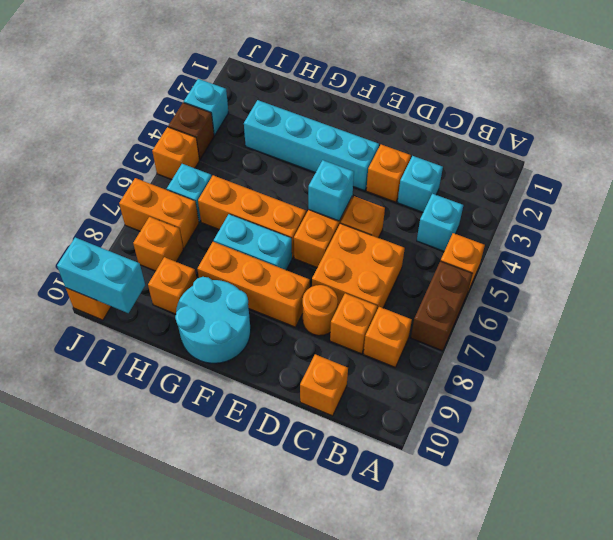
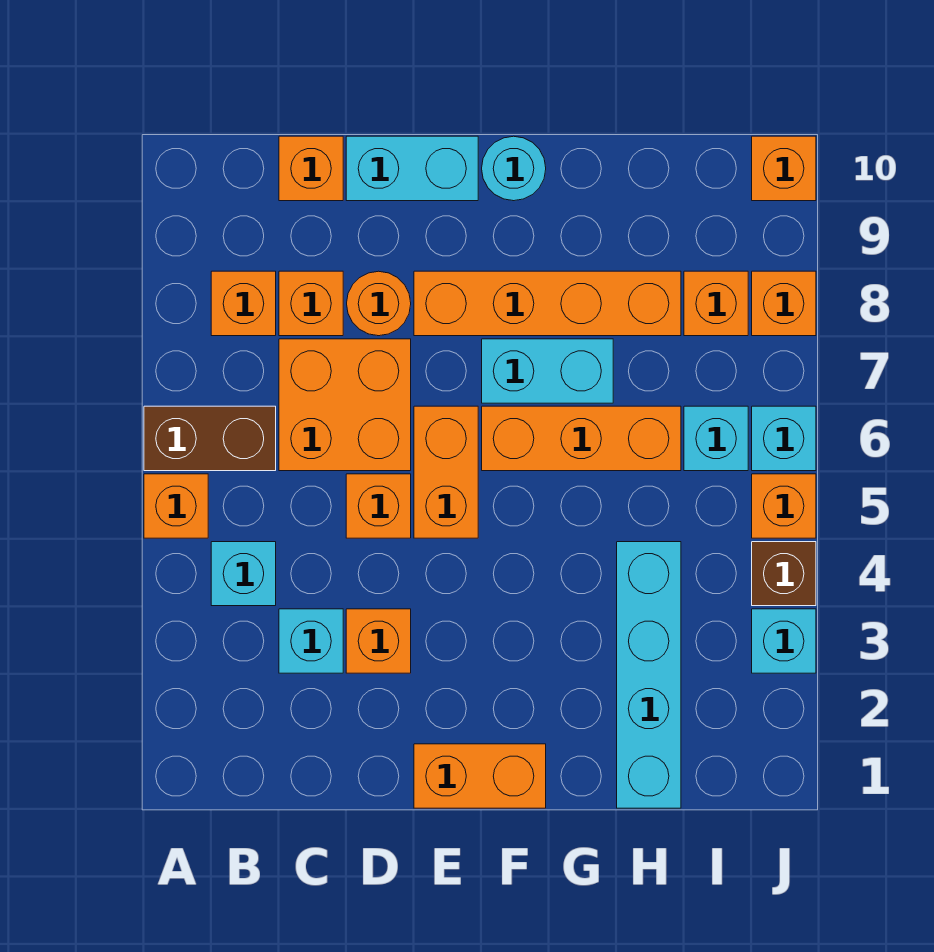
brown 1x2 brick [411,261,472,351] -> brown 1x2 brick turned to [144,406,276,471]
cyan 1x4 brick [244,100,379,191] -> cyan 1x4 brick turned to [617,542,681,808]
cyan 1x1 brick [308,160,354,221] -> cyan 1x1 brick moved to [752,406,816,471]
orange 1x3 brick [197,242,310,327] -> orange 1x4 brick [414,271,681,336]
cyan 2x2 round brick [175,277,251,363] -> cyan 1x1 round brick [482,136,546,201]
orange 1x1 brick [148,257,197,314] -> orange 1x1 brick moved to [752,271,816,336]
orange 1x2 brick [119,178,199,248] -> orange 1x2 brick moved to [414,744,546,808]
cyan 1x2 brick [57,237,145,313] -> cyan 1x2 brick moved to [346,136,478,201]

